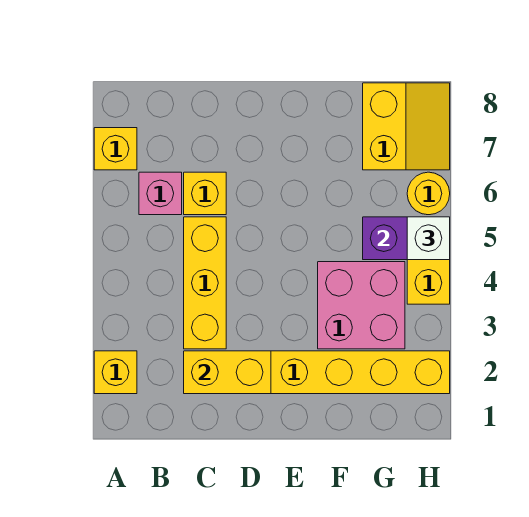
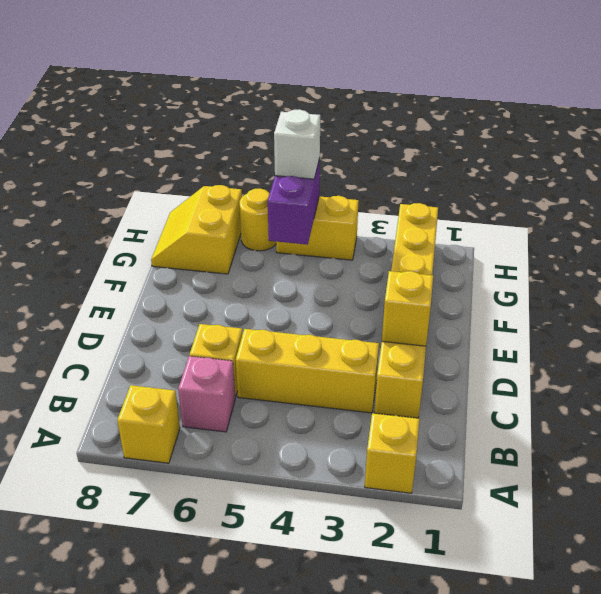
yellow 1x2 brick [184,351,271,394] -> yellow 1x1 brick [382,271,433,346]
pink 2x2 brick [318,262,405,349] -> none
yellow 2x2 slope [363,83,450,170] -> yellow 2x2 slope turned to [151,185,242,274]

